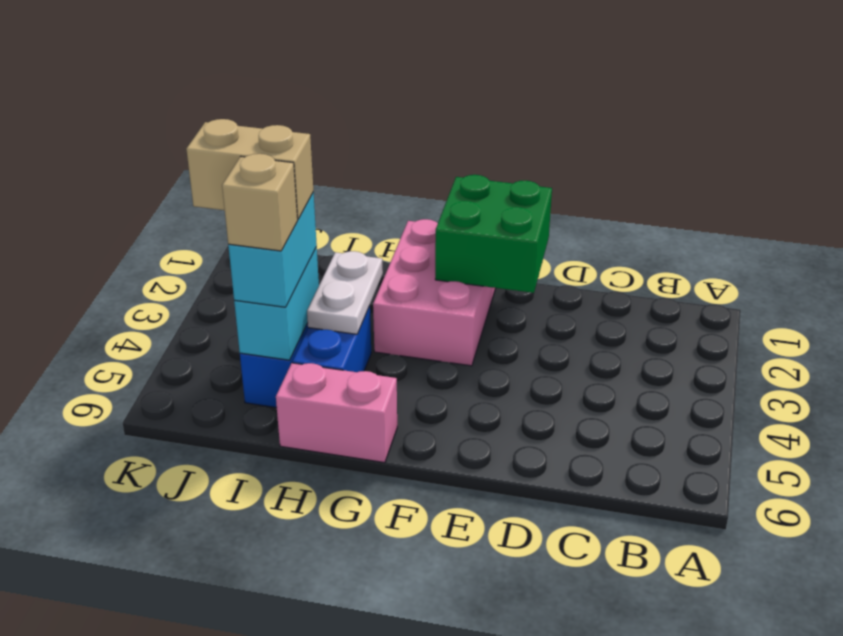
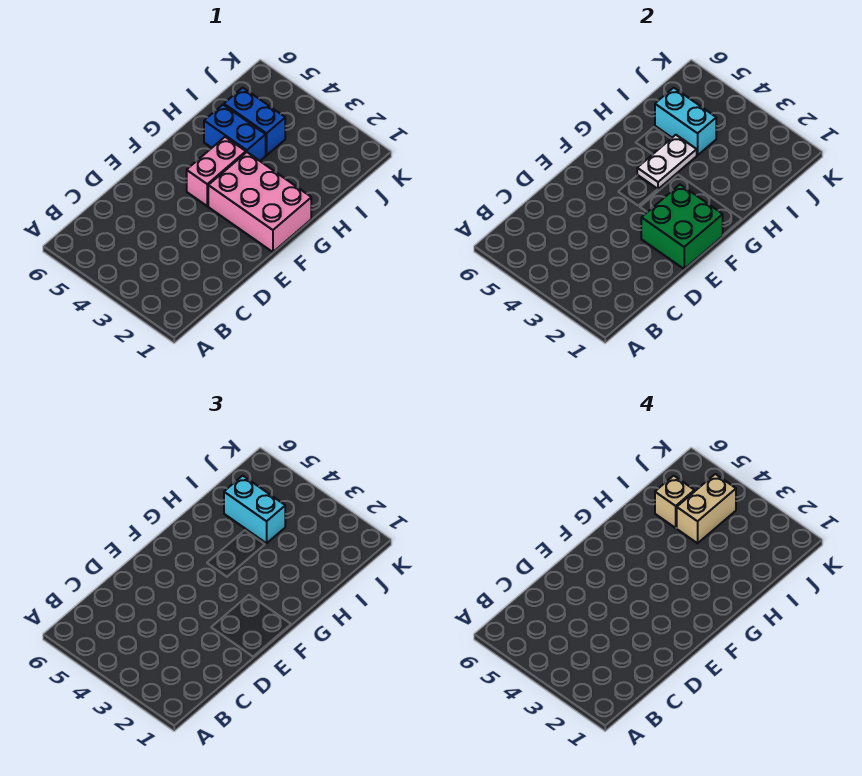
pink 1x2 brick [276,363,397,463] -> pink 1x2 brick moved to [187,137,246,206]
white 1x2 plate [307,251,383,334] -> white 1x2 plate turned to [637,135,697,189]

